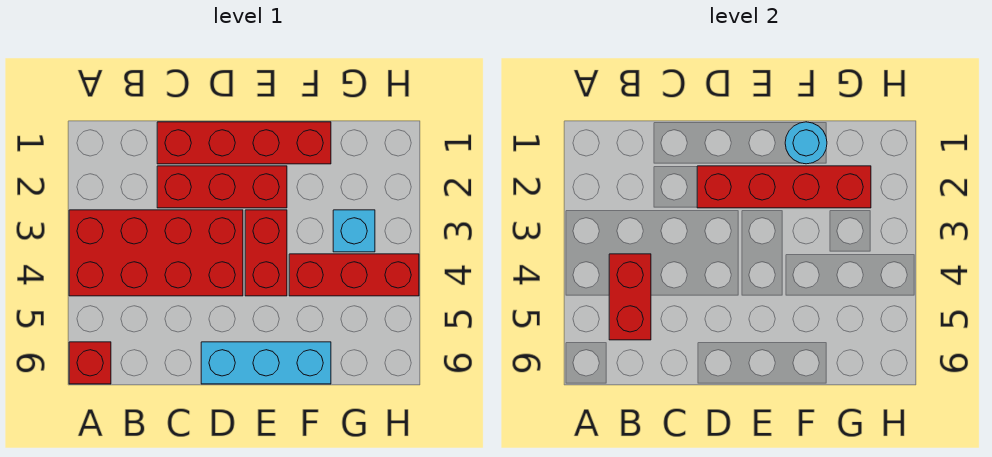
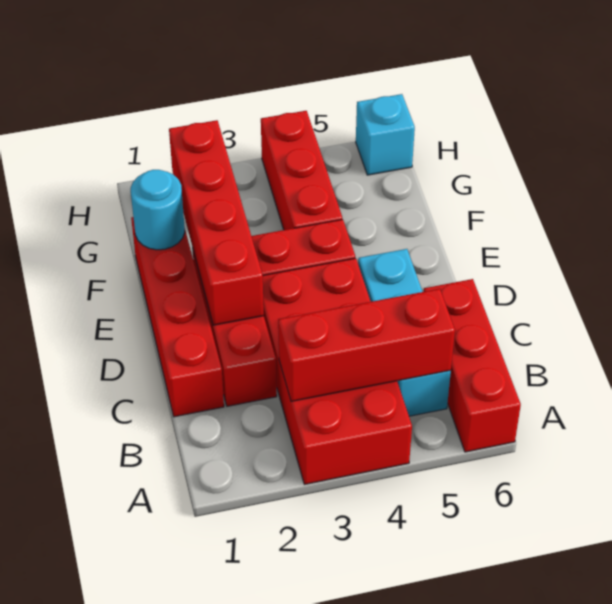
red 1x1 brick [69,342,111,384] -> red 1x3 brick [424,279,521,452]
red 1x2 brick [609,254,651,340] -> red 1x3 brick [278,289,455,401]
cyan 1x3 brick [201,342,331,384] -> cyan 1x3 brick moved to [358,249,451,416]
cyan 1x1 brick [333,210,375,252] -> cyan 1x1 brick moved to [356,94,415,175]

